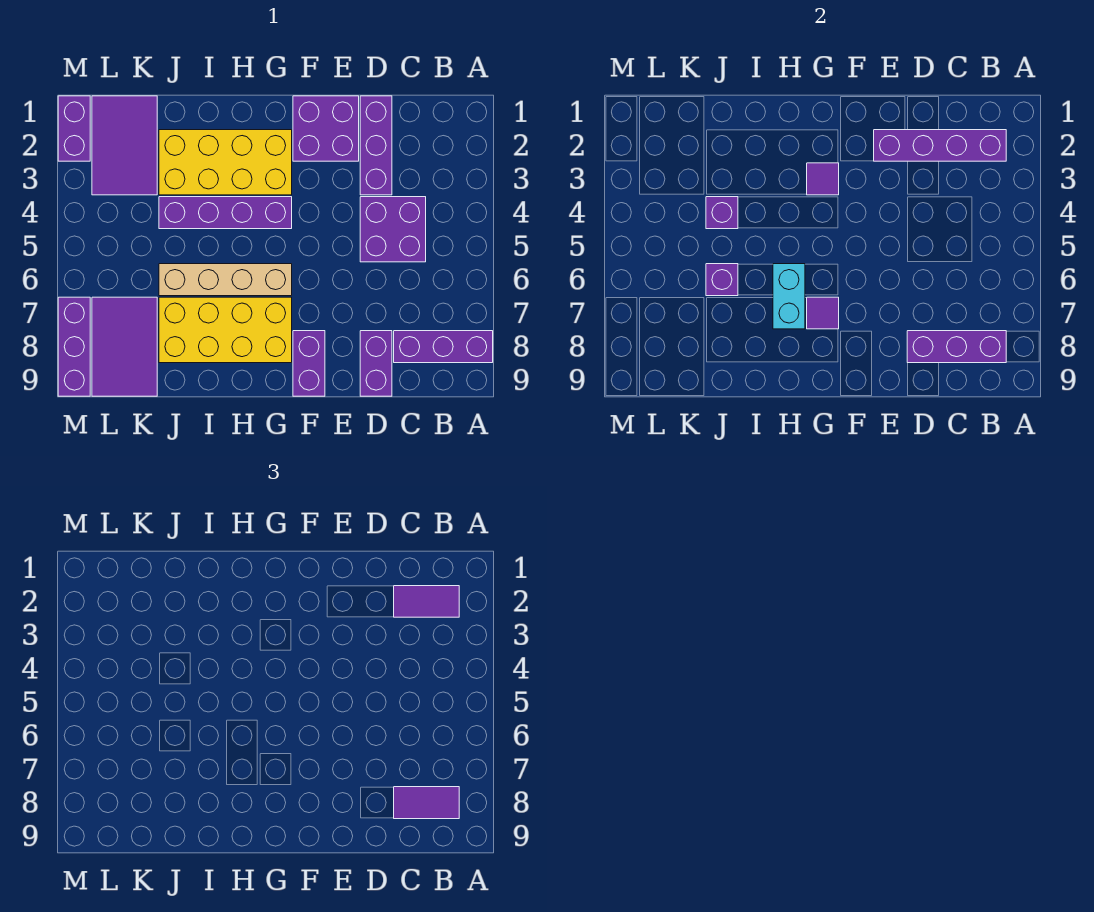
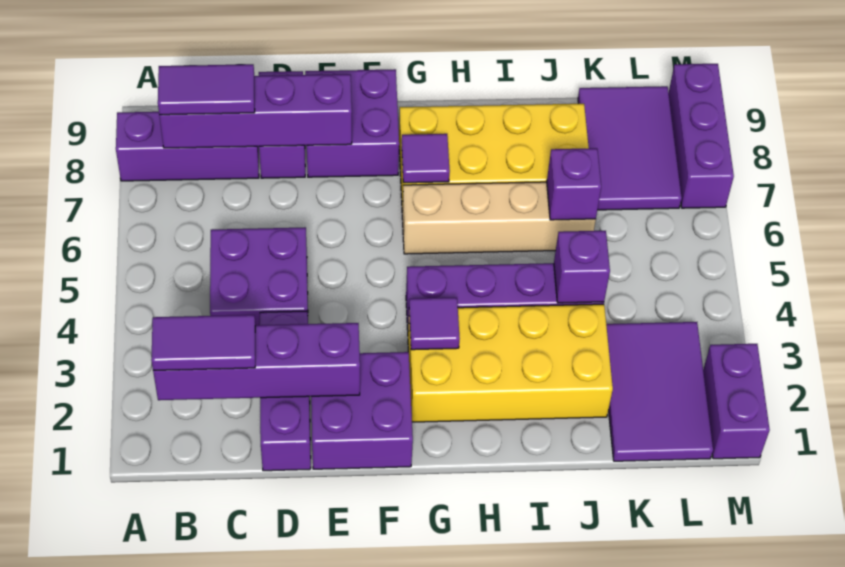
purple 1x3 brick [907,331,1006,363] -> purple 1x4 brick [159,74,352,148]
purple 1x2 brick [293,331,325,396] -> purple 2x2 brick [305,69,399,177]
cyan 1x2 brick [773,264,805,329] -> none

